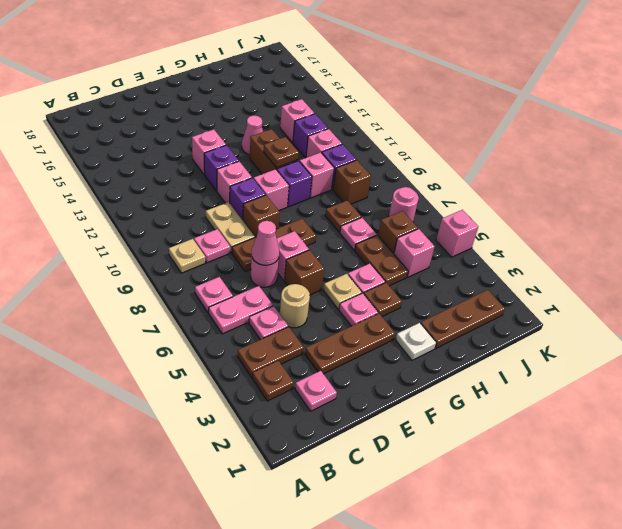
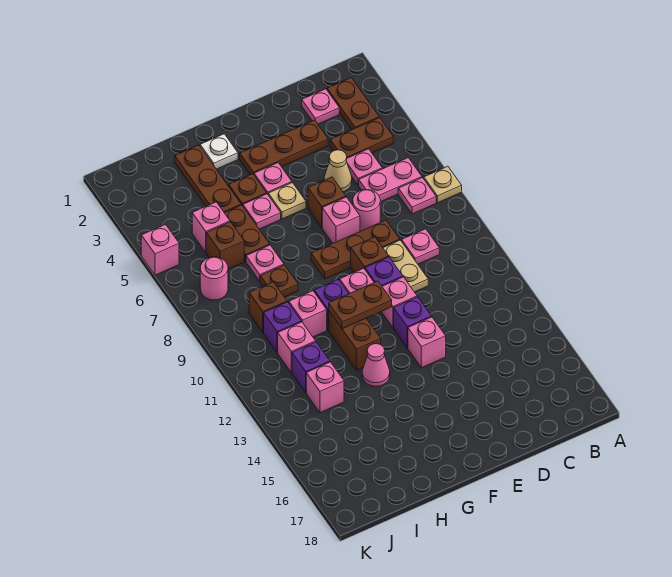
brown 1x1 plate [253,361,294,401] -> brown 1x2 plate [327,78,379,130]
tan 1x1 plate [169,239,205,273] -> tan 1x1 plate moved to [424,166,462,203]
tan 1x1 round brick [280,284,310,328] -> tan 1x1 cone [324,150,352,192]
pink 1x1 cone [252,221,279,265] -> none
brown 1x1 plate [264,137,299,168] -> brown 1x2 plate [329,281,392,329]
brown 1x3 plate [421,290,505,348] -> brown 1x3 plate turned to [175,145,241,213]

